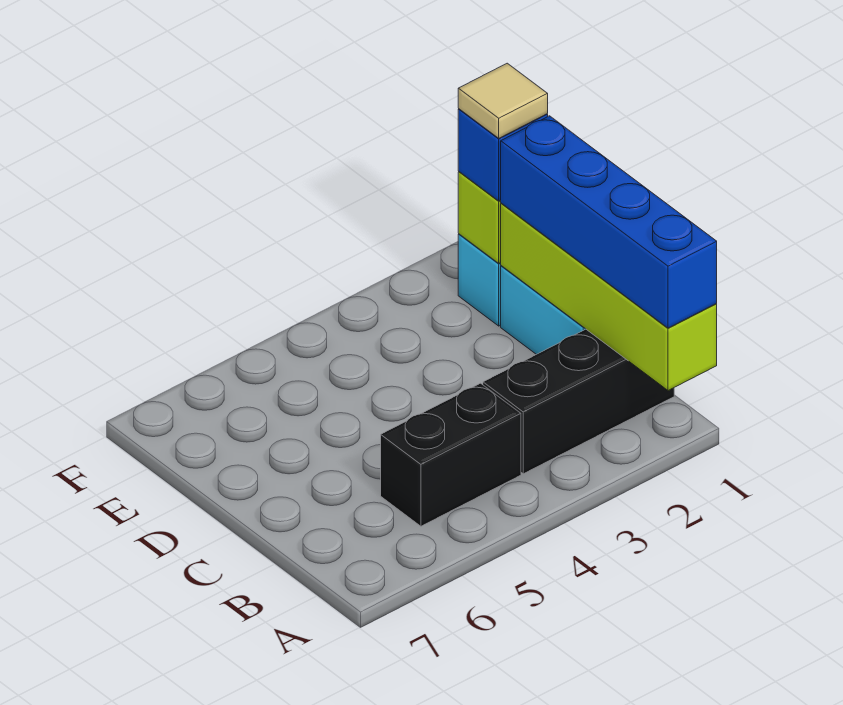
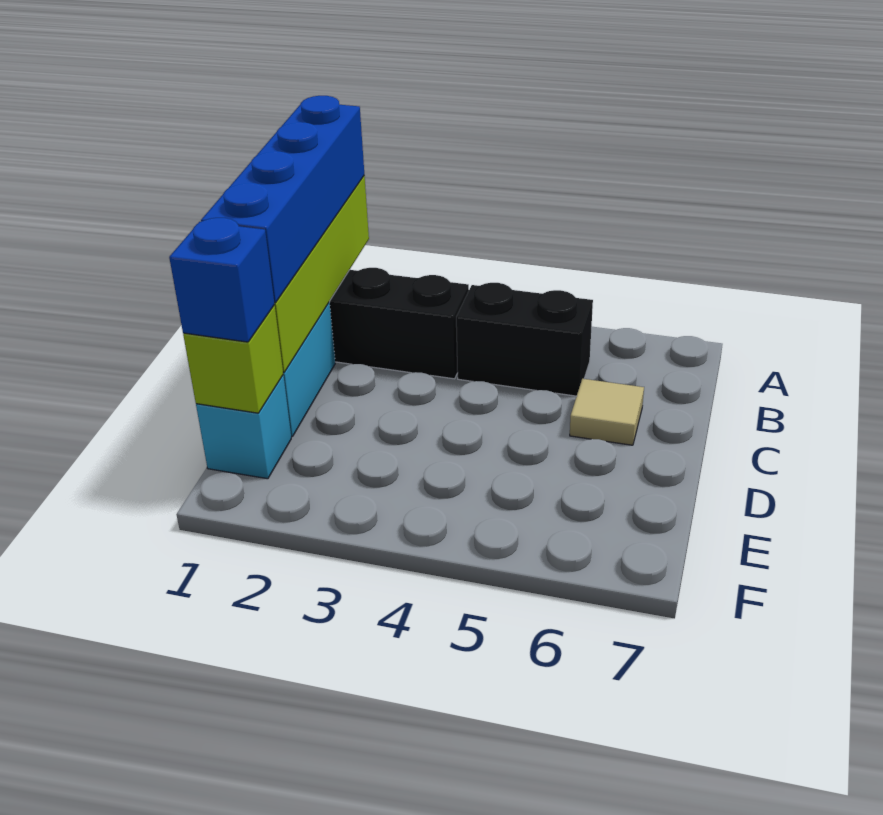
tan 1x1 tile [458,63,548,138] -> tan 1x1 tile moved to [570,379,644,445]

